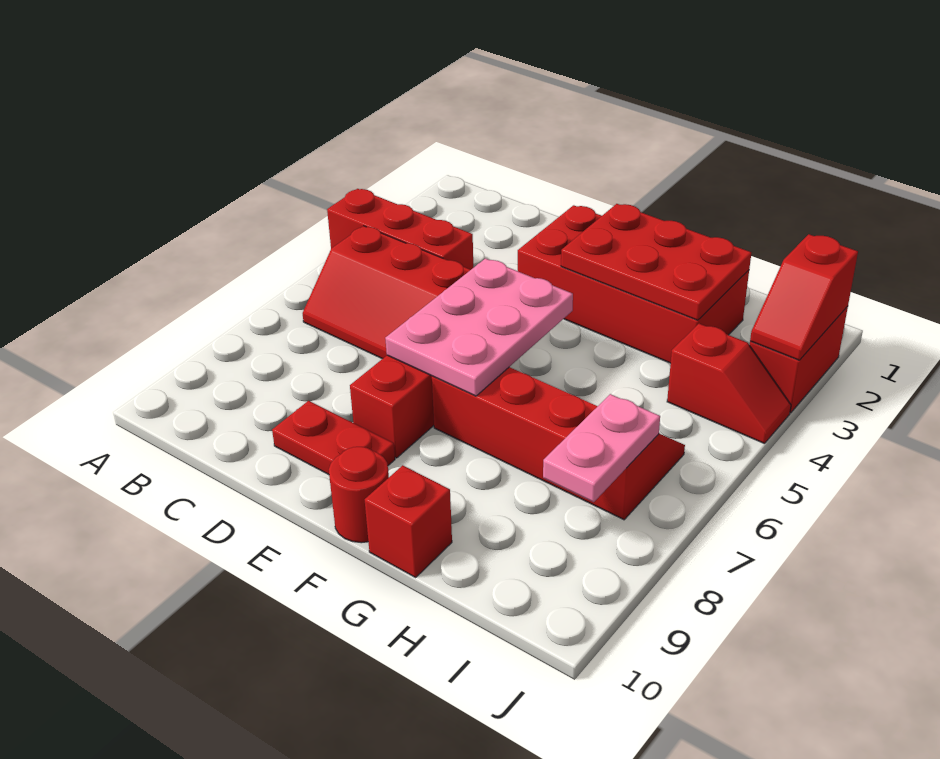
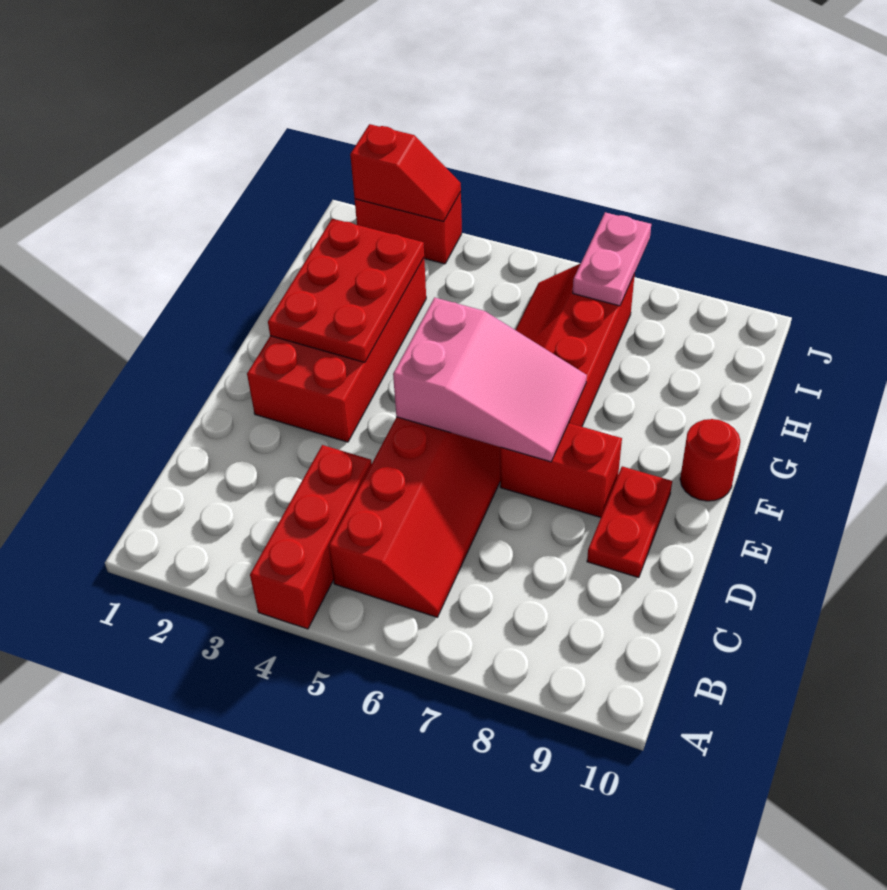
pink 2x3 plate [385,258,573,396] -> pink 2x3 slope [393,297,587,462]
red 1x1 brick [365,465,452,577] -> none
red 1x2 slope [667,324,791,444] -> none
pink 1x2 plate [543,394,660,502] -> pink 1x2 plate turned to [573,212,651,306]

